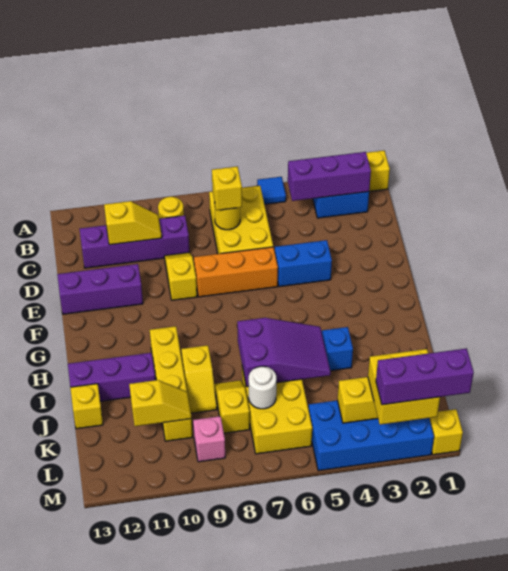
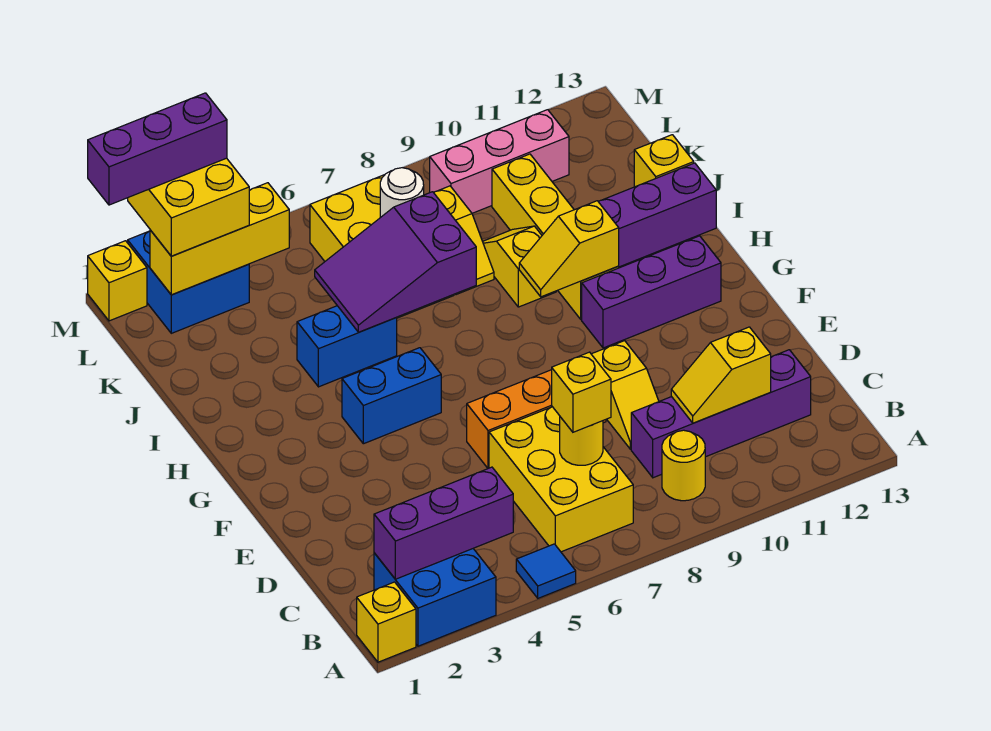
blue 1x2 brick [275,240,332,287] -> blue 1x2 brick moved to [342,348,441,444]
purple 1x3 brick [57,264,143,314] -> purple 1x3 brick moved to [582,236,721,348]
yellow 1x2 slope [129,380,191,426] -> yellow 1x2 slope moved to [519,201,619,297]
blue 2x4 brick [309,400,434,471] -> blue 2x2 brick [128,231,249,333]
pink 1x1 brick [193,416,225,462] -> pink 1x3 brick [430,110,569,213]

